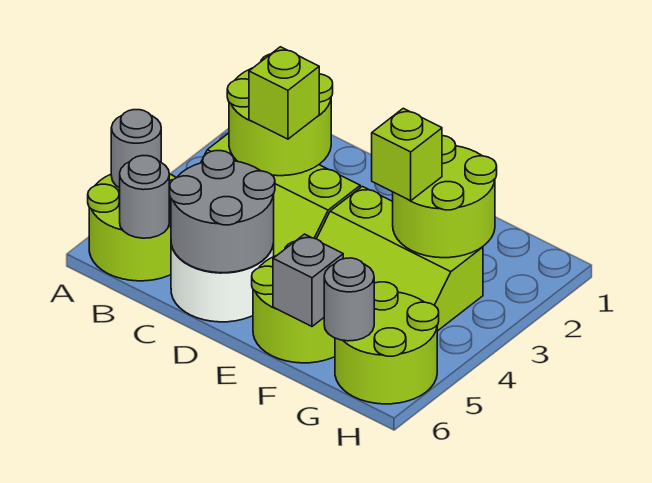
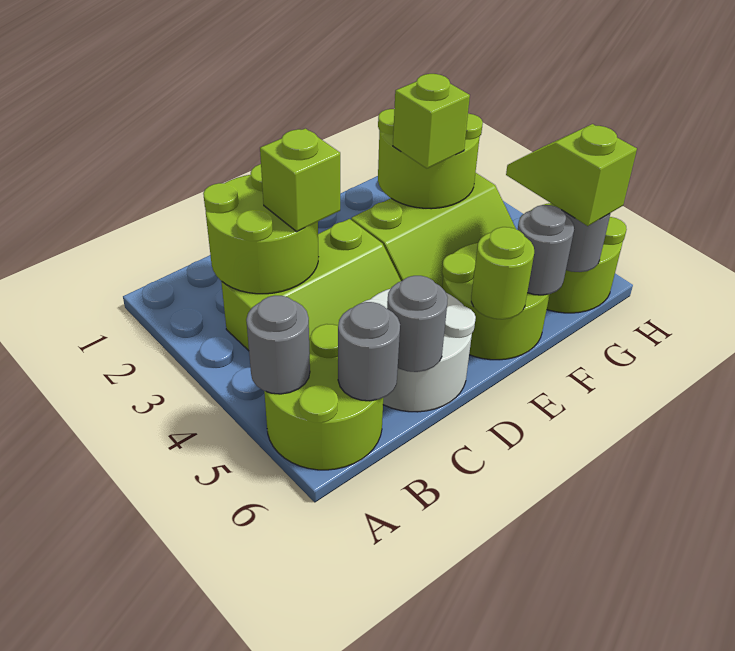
grey 2x2 round brick [170,151,275,273] -> grey 1x1 round brick [387,276,448,372]
none -> lime 1x1 round brick [471,227,534,319]
grey 1x1 brick [273,234,343,326] -> grey 1x1 round brick [518,205,574,295]
none -> lime 1x2 slope [506,124,637,226]

